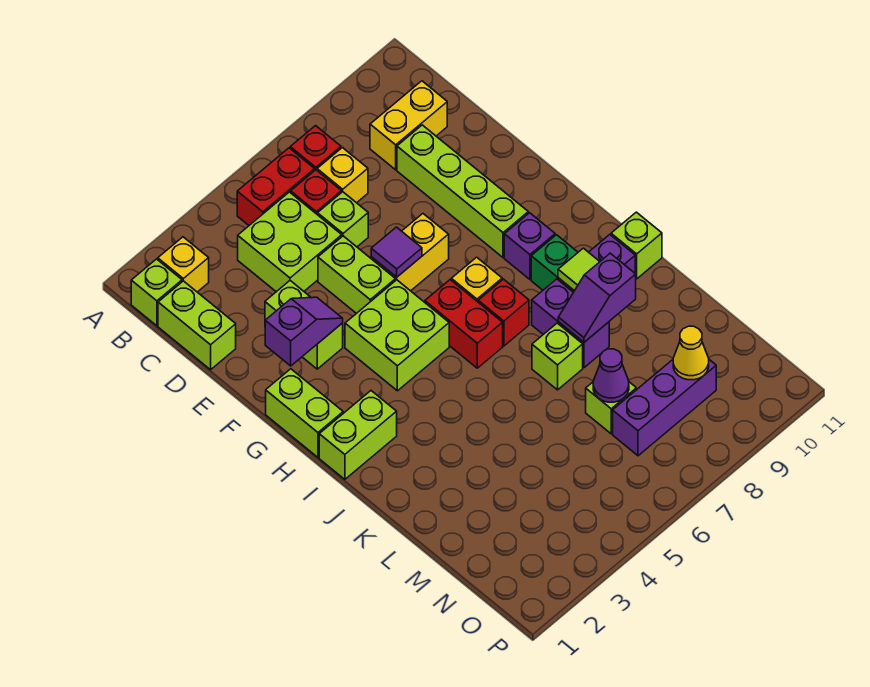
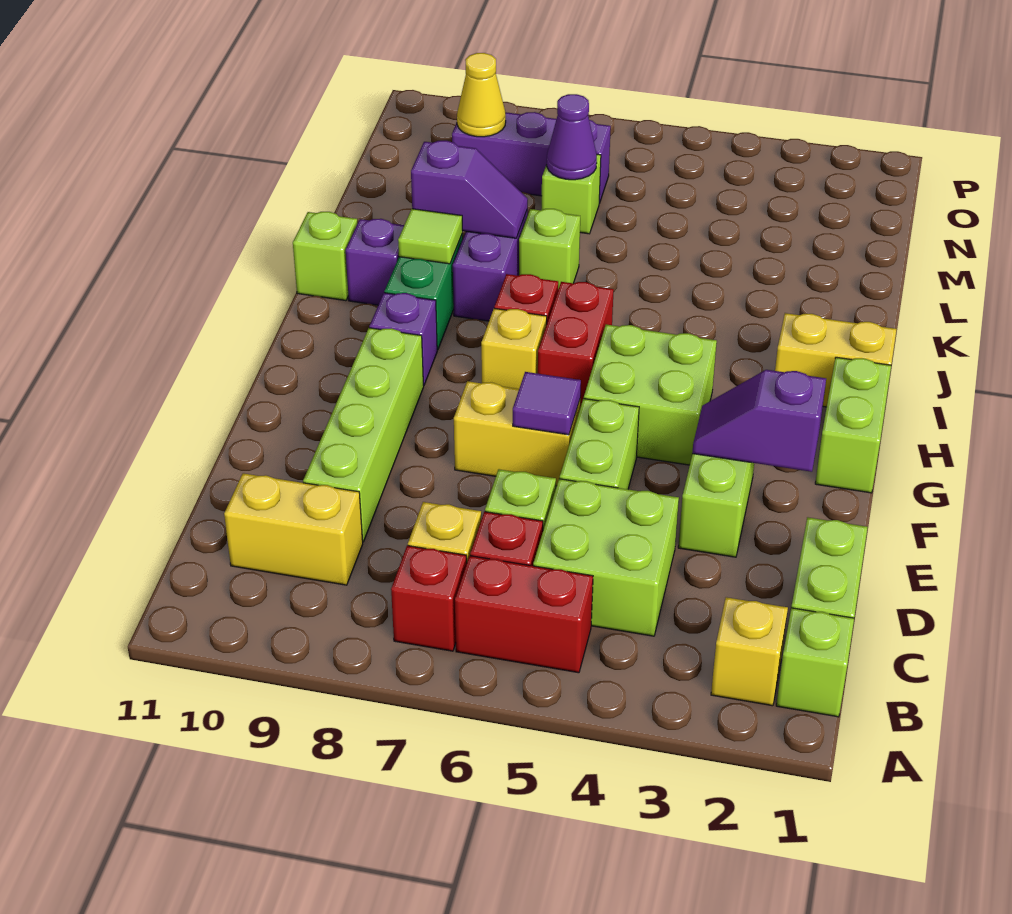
lime 1x2 brick [319,391,397,479] -> yellow 1x2 brick [775,313,897,407]

